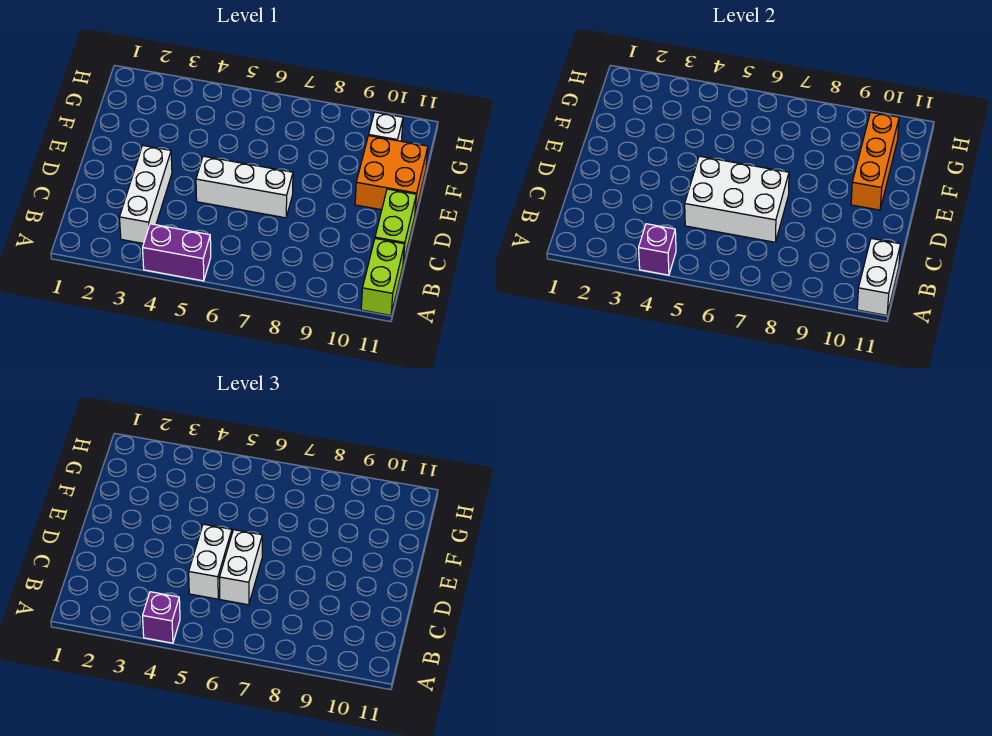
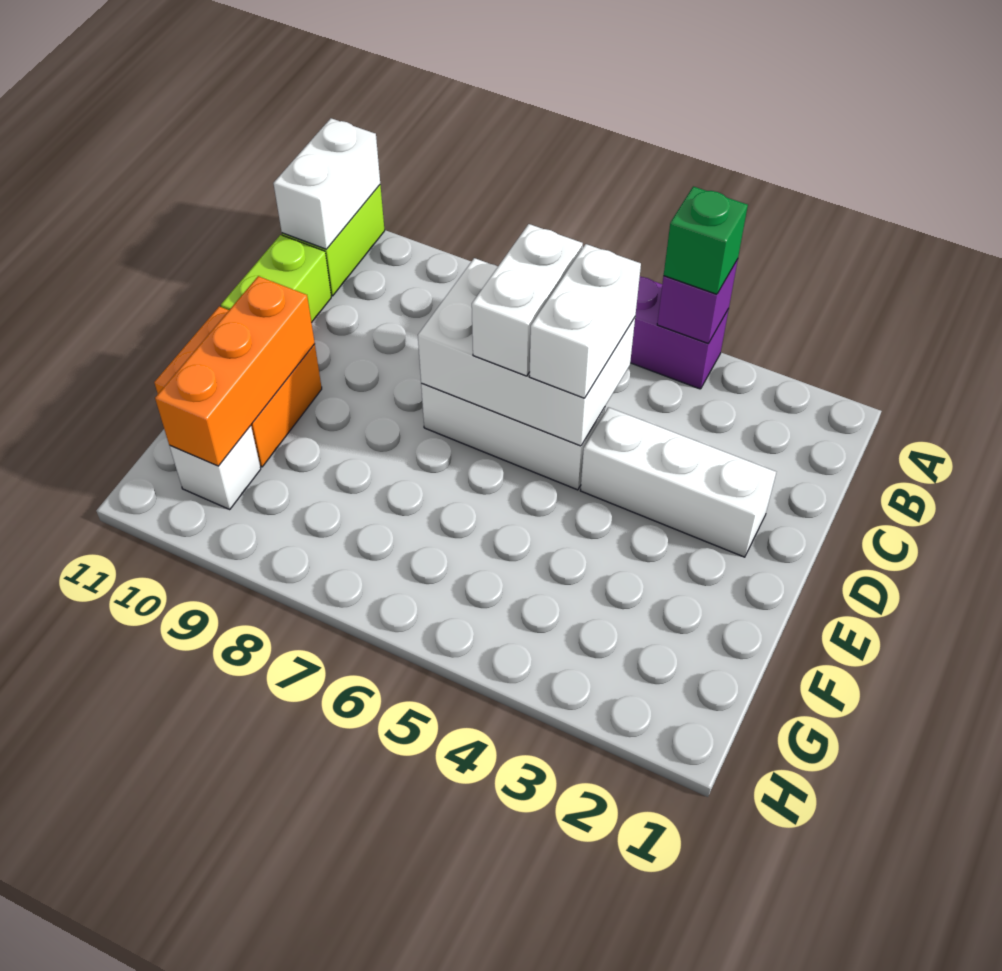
purple 1x1 brick [143,592,180,643] -> green 1x1 brick [664,186,748,294]
white 1x3 brick [119,146,172,244] -> white 1x3 brick turned to [580,407,776,557]

